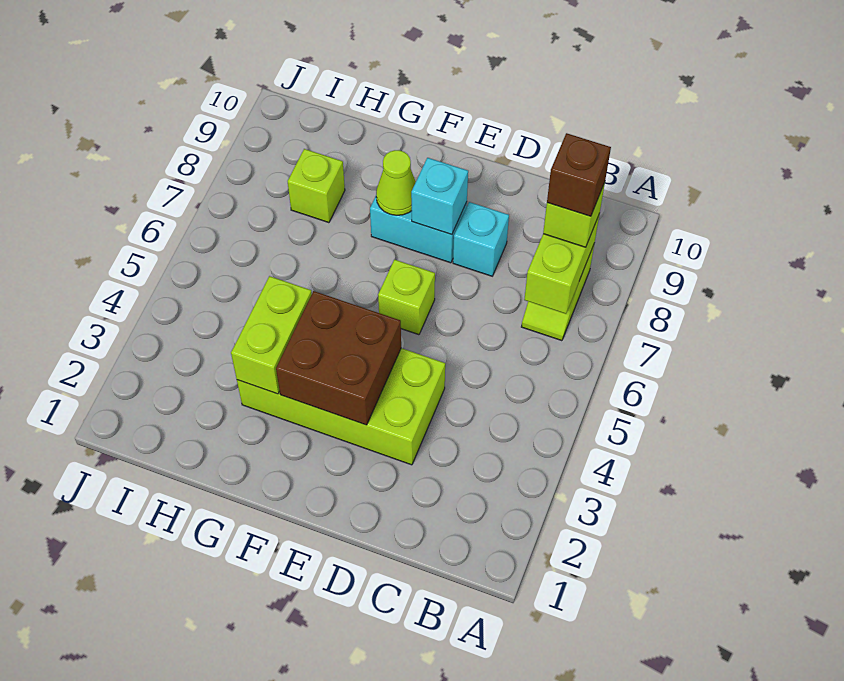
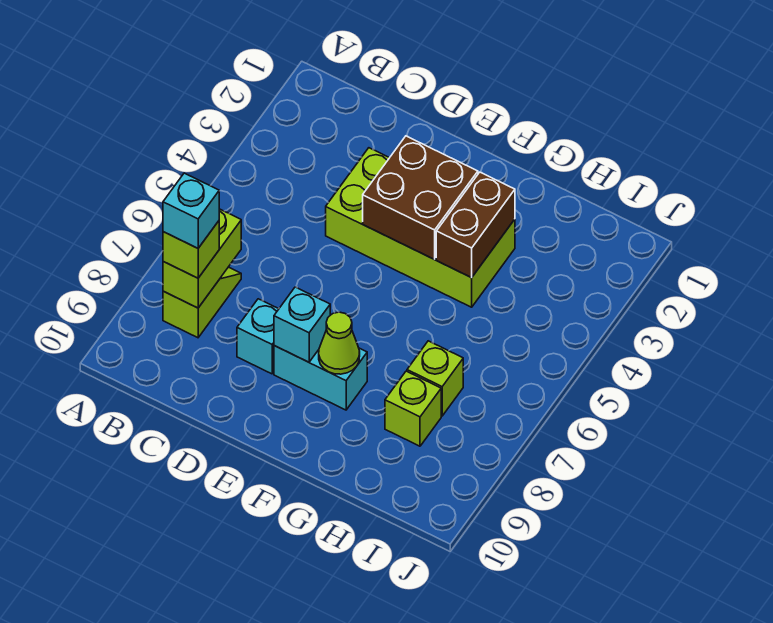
brown 1x1 brick [547,133,611,216] -> cyan 1x1 brick [163,173,219,248]
lime 1x1 brick [378,259,435,335] -> lime 1x1 brick moved to [407,341,463,416]
lime 1x2 brick [231,276,312,394] -> brown 1x2 brick [436,172,515,278]

